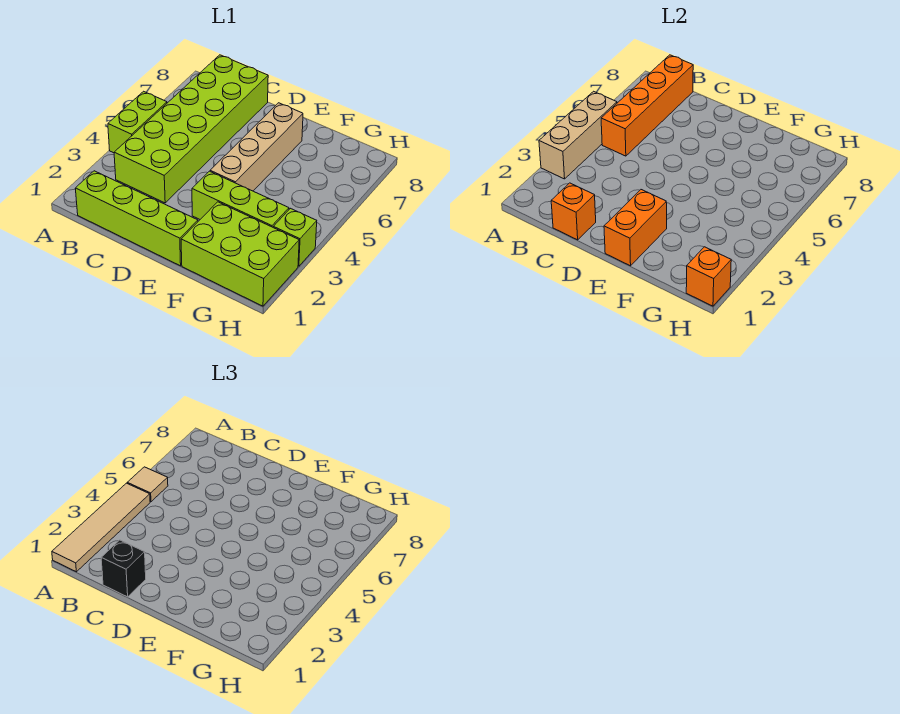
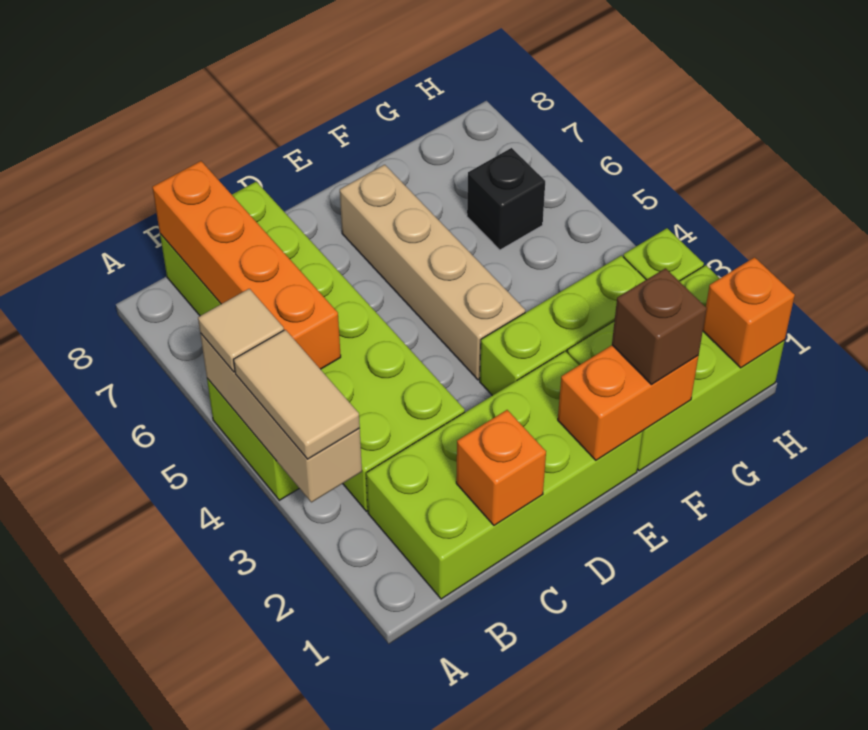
tan 1x4 tile [52,483,150,572] -> tan 1x2 tile [234,330,360,459]
lime 1x4 brick [75,171,198,266] -> lime 2x4 brick [366,351,643,599]
black 1x1 brick [101,540,146,597] -> black 1x1 brick moved to [467,148,545,250]
orange 1x2 brick [604,190,667,266] -> orange 1x2 brick turned to [558,345,698,460]
none -> brown 1x1 brick [612,268,707,385]

